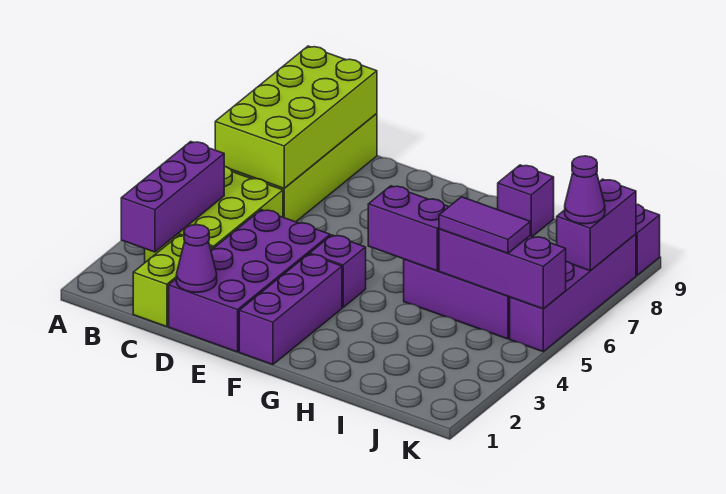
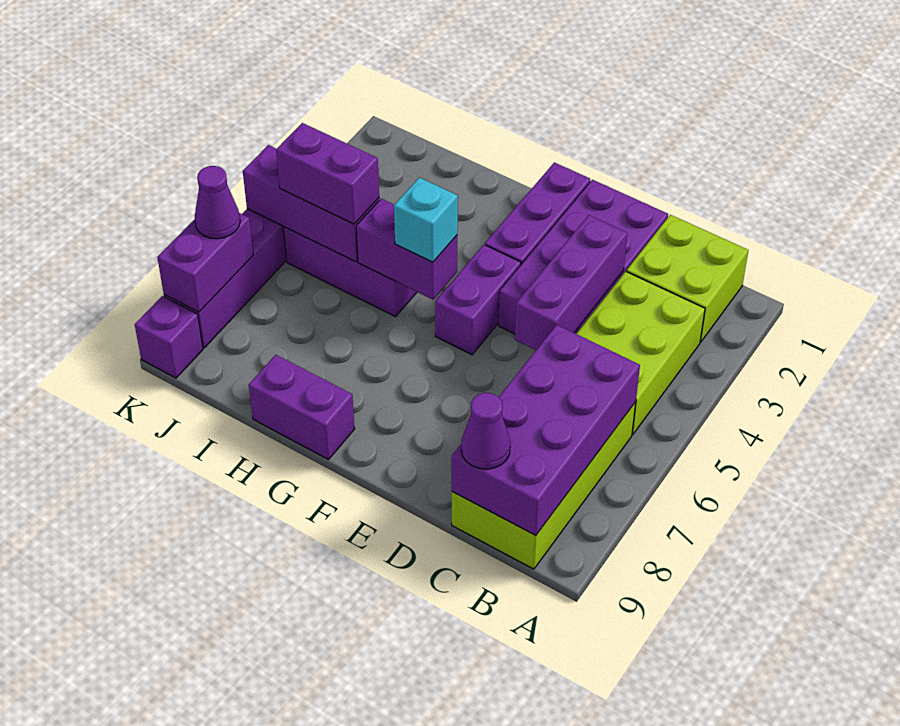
purple 1x3 brick [121,142,224,252] -> purple 1x3 brick moved to [515,215,627,350]
lime 2x4 brick [215,46,377,188] -> purple 2x4 brick [452,325,640,536]
lime 1x2 brick [133,235,213,327] -> lime 2x2 brick [626,215,748,342]
purple 1x1 cone [176,225,217,292] -> purple 1x1 cone moved to [461,393,510,469]
purple 1x1 brick [310,235,366,307] -> purple 1x2 brick [435,245,521,355]
none -> cyan 1x1 brick [394,178,458,262]
purple 1x1 brick [498,165,554,236] -> purple 1x2 brick [249,355,355,460]
purple 1x2 tile [439,197,530,253] -> purple 1x2 brick [276,123,379,224]

